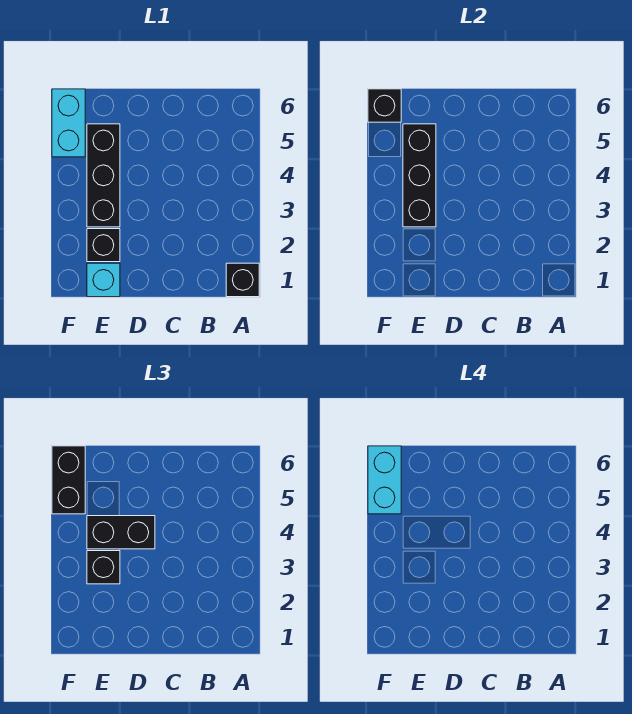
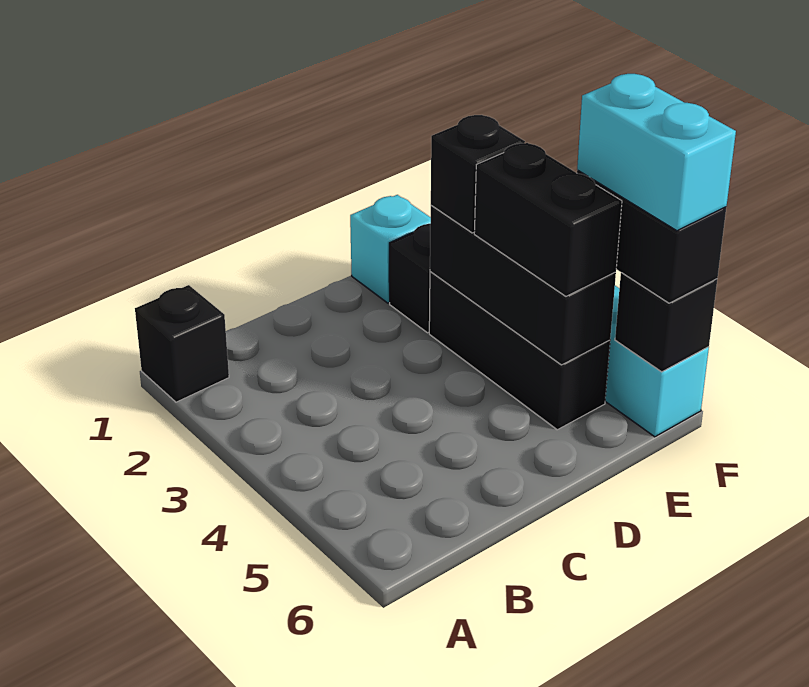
black 1x2 brick [87,516,155,549] -> black 1x2 brick turned to [474,143,622,296]

